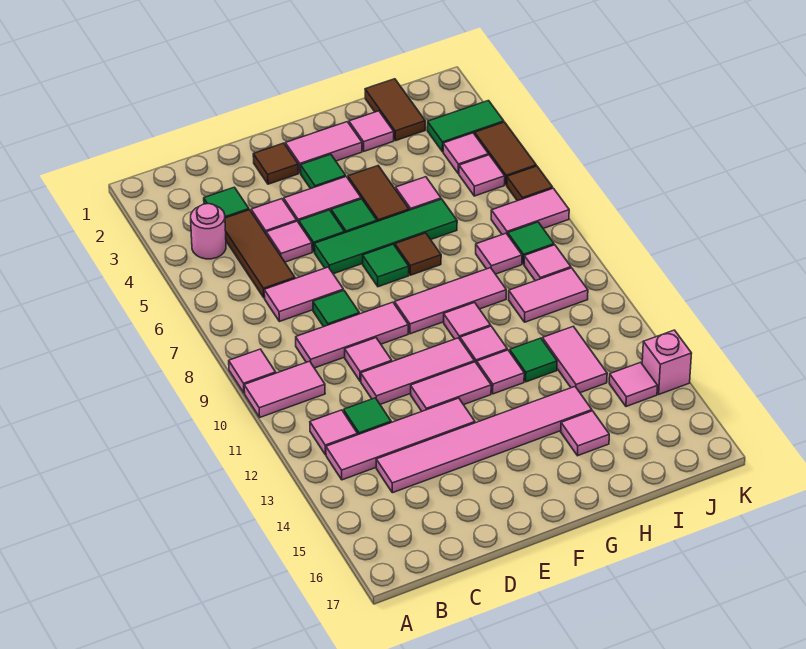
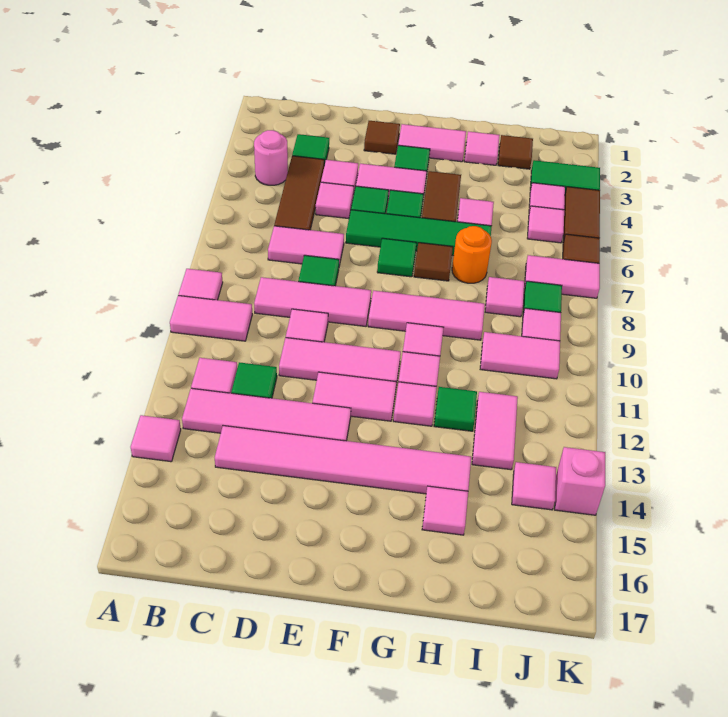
none -> pink 1x1 tile [131,415,181,462]
none -> orange 1x1 round brick [452,226,492,283]
brown 1x2 tile [365,79,425,141] -> brown 1x1 tile [498,135,533,169]

